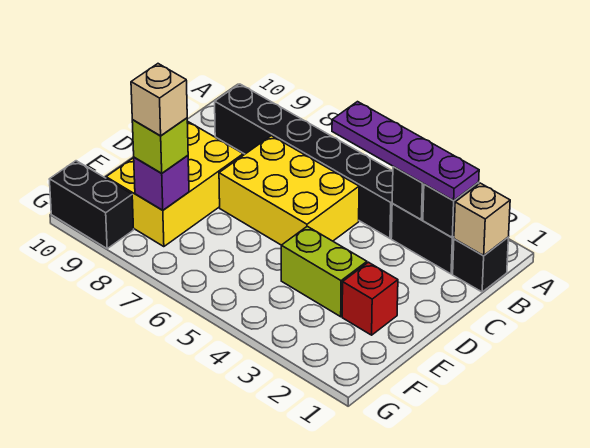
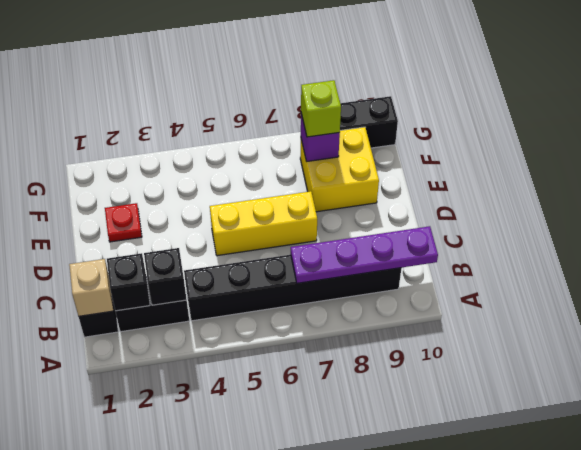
purple 1x4 plate [332,102,479,201] -> purple 1x4 plate moved to [291,226,438,283]
yellow 2x3 brick [219,136,359,245] -> yellow 1x3 brick [210,191,317,256]
yellow 2x3 brick [106,121,243,247] -> yellow 2x2 brick [300,127,379,212]
red 1x1 brick [342,262,398,335] -> red 1x1 plate [105,203,142,242]
lime 1x2 brick [281,226,367,317] -> none
tan 1x1 brick [131,64,187,136] -> none

